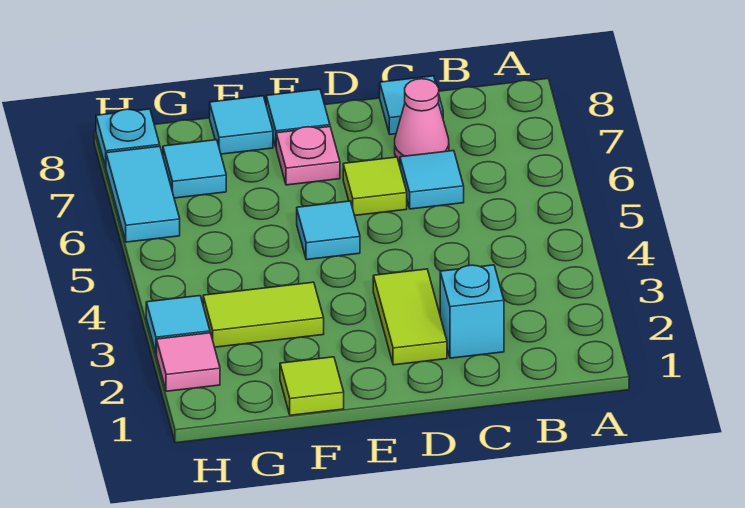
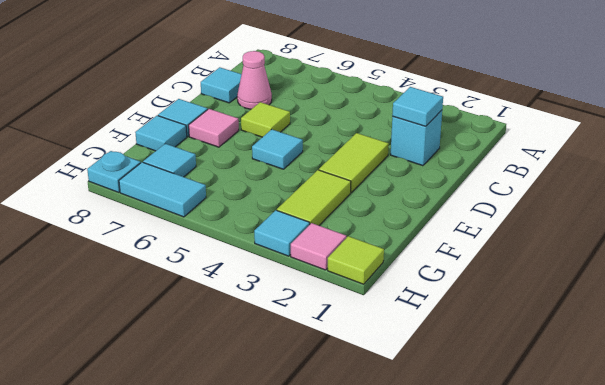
cyan 1x1 tile [400,151,464,209] -> cyan 1x1 tile moved to [392,87,443,126]
lime 1x2 tile [373,269,447,365] -> lime 1x2 tile turned to [319,133,389,192]
pink 1x1 plate [276,127,340,185] -> pink 1x1 tile [189,109,239,147]
lime 1x1 tile [280,357,344,415] -> lime 1x1 tile moved to [328,236,384,284]

